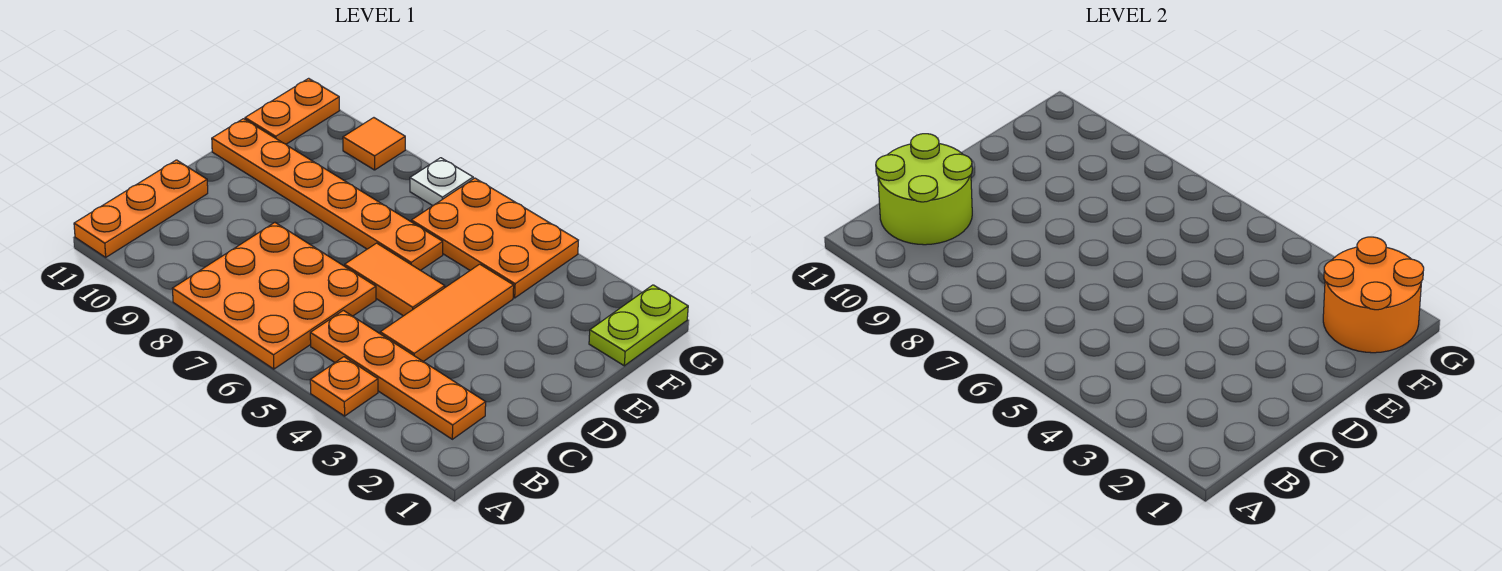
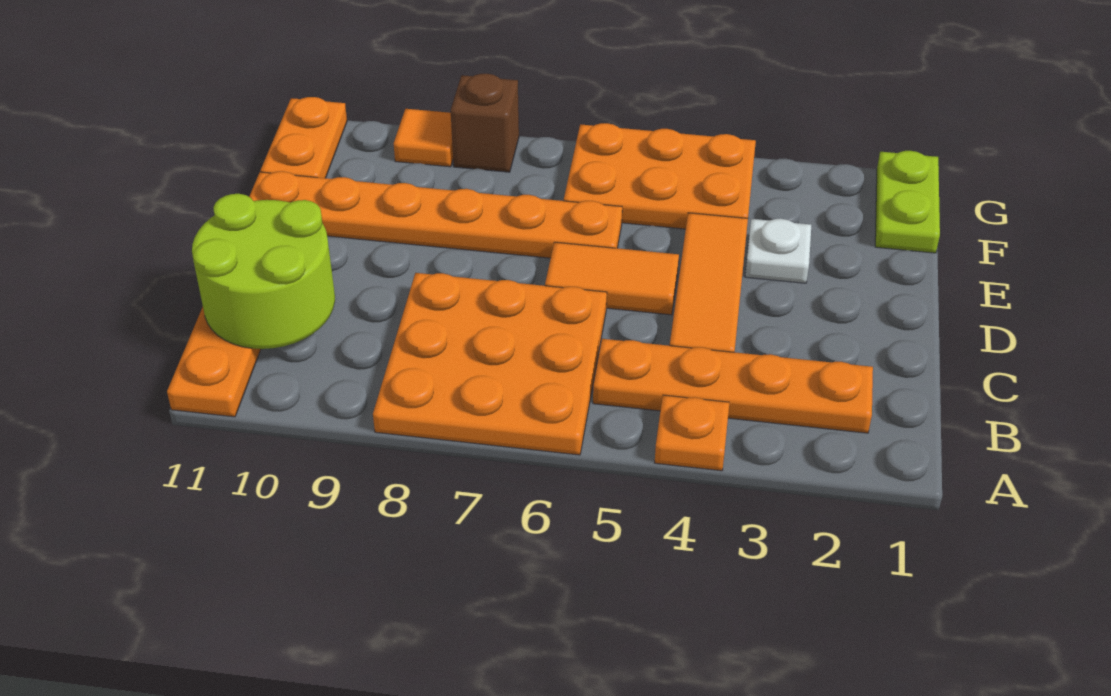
orange 2x2 round brick [1323,237,1424,353] -> none
white 1x1 plate [410,158,473,206] -> white 1x1 plate moved to [745,219,811,283]
none -> brown 1x1 brick [451,74,519,172]

